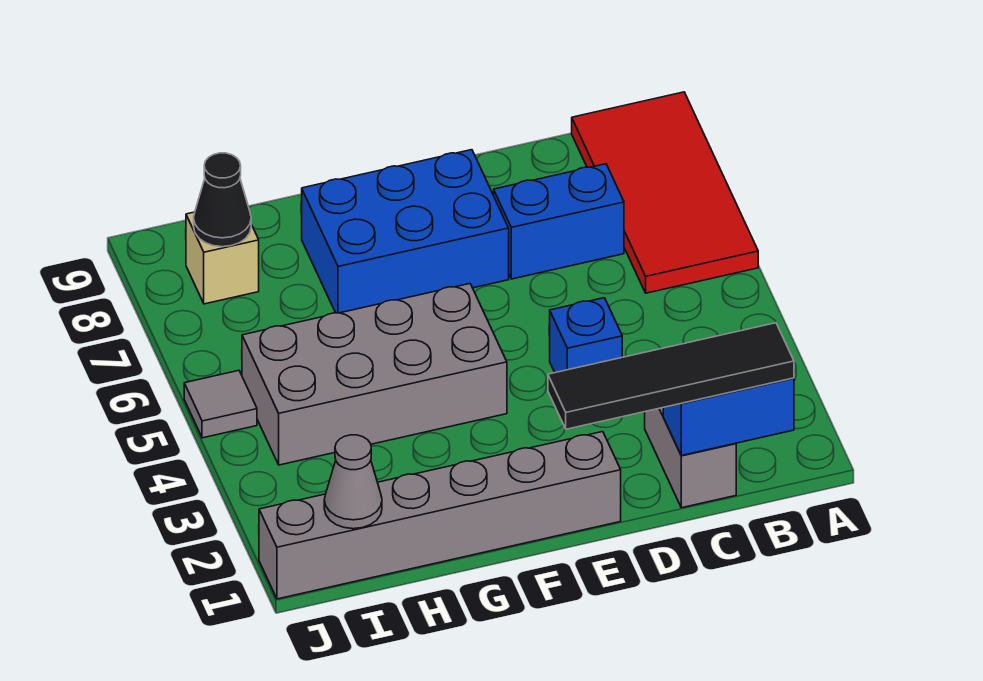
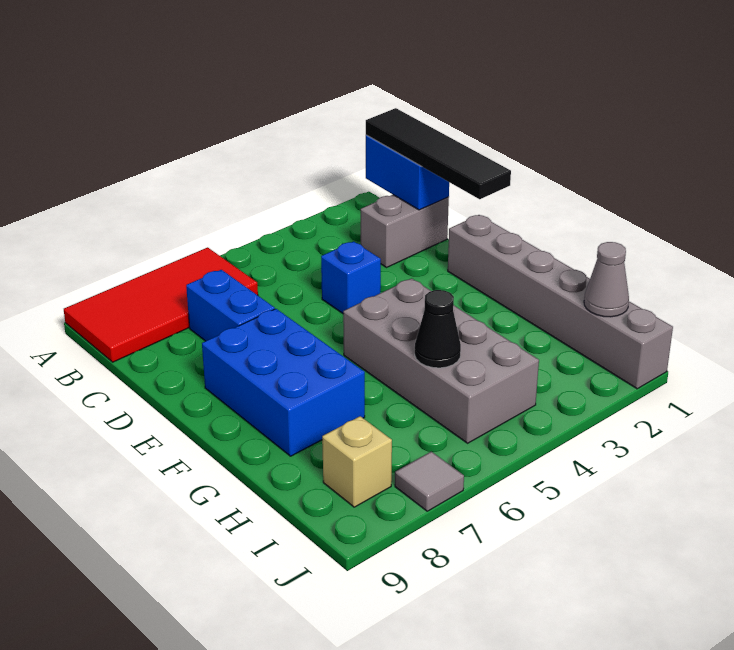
black 1x1 cone [194,153,251,247] -> black 1x1 cone moved to [415,290,461,368]
grey 1x1 tile [184,371,257,438] -> grey 1x1 tile moved to [395,452,464,511]

